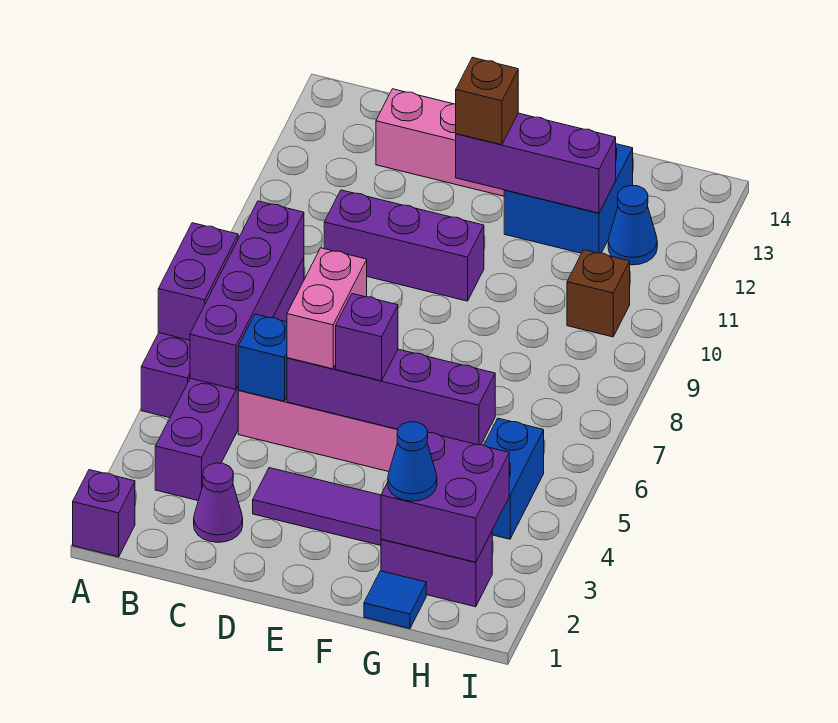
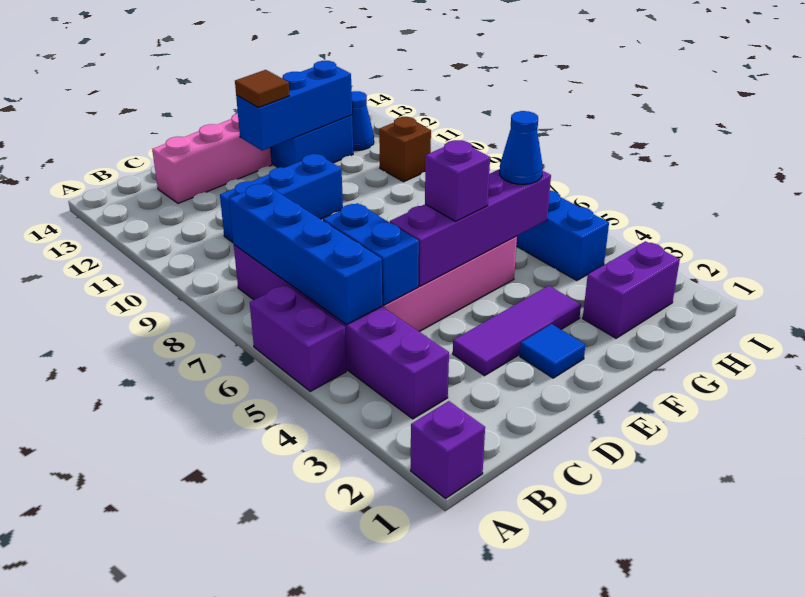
purple 1x2 brick [158,223,238,340] -> none
purple 1x4 brick [190,201,304,389] -> blue 1x4 brick [229,184,382,325]
purple 1x1 cone [194,463,243,542] -> none
blue 1x1 brick [238,314,287,401] -> blue 1x2 brick [323,203,419,305]
purple 1x3 brick [324,190,484,301] -> blue 1x3 brick [220,154,343,242]
pink 1x2 brick [287,248,367,369] -> none
purple 1x3 brick [456,113,616,213] -> blue 1x3 brick [236,61,352,151]
brown 1x1 brick [456,57,518,145] -> brown 1x1 tile [235,70,289,108]
blue 1x1 tile [364,571,426,628] -> blue 1x1 tile moved to [520,324,585,378]
purple 2x2 brick [381,433,509,562] -> none
blue 1x1 cone [388,422,437,501] -> blue 1x1 cone moved to [500,111,543,184]

